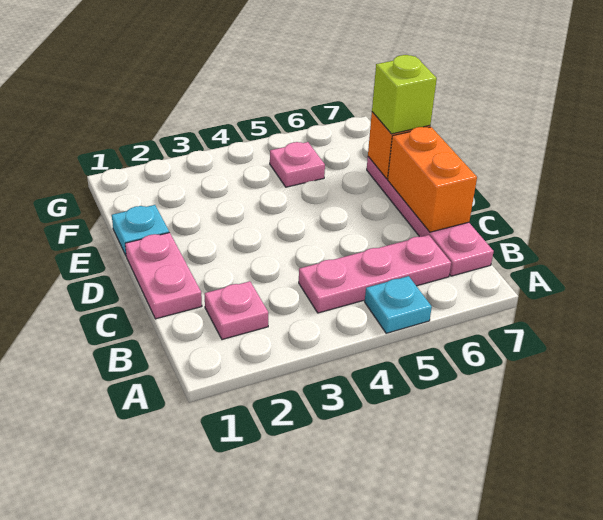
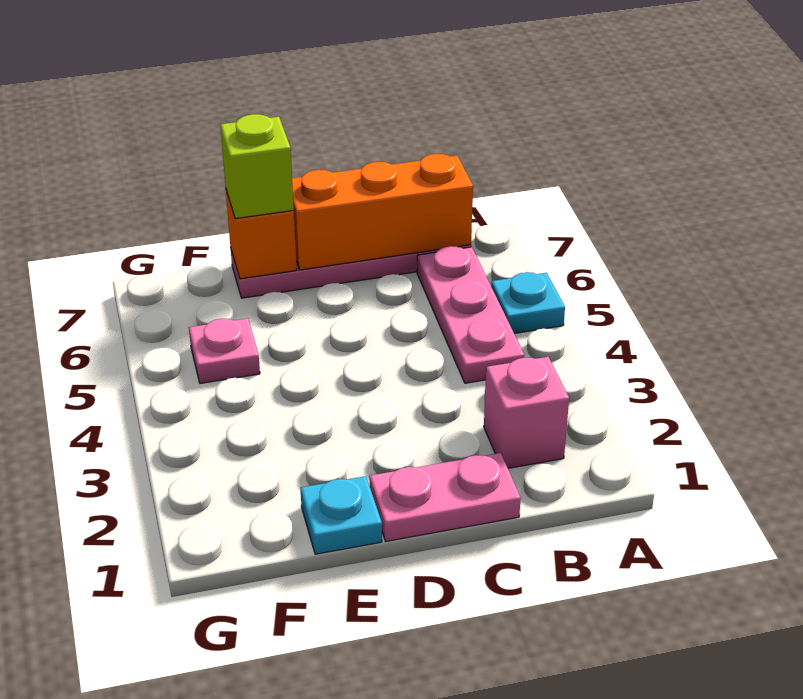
pink 1x1 plate [205,281,268,340] -> pink 1x1 brick [484,357,569,468]
orange 1x2 brick [388,127,477,232] -> orange 1x3 brick [292,154,473,270]

